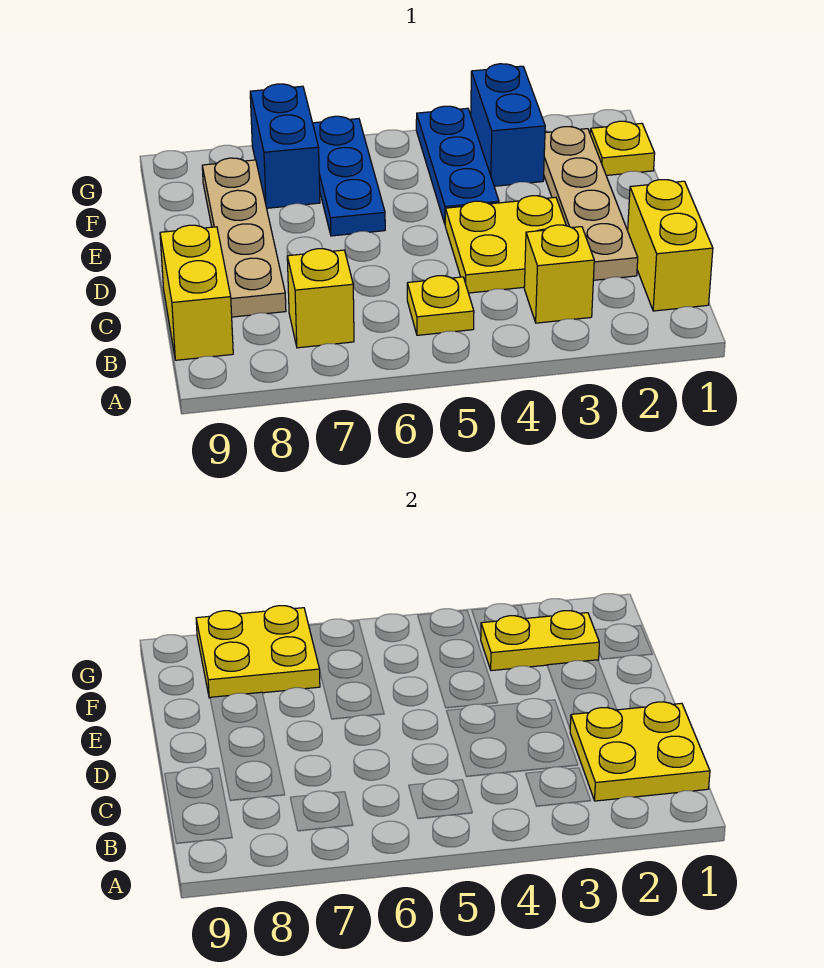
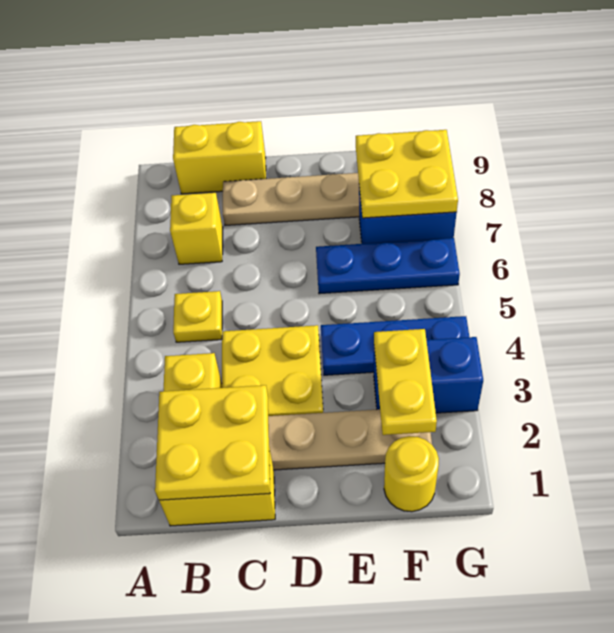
yellow 1x1 plate [590,121,655,175] -> yellow 1x1 round brick [384,436,439,512]

